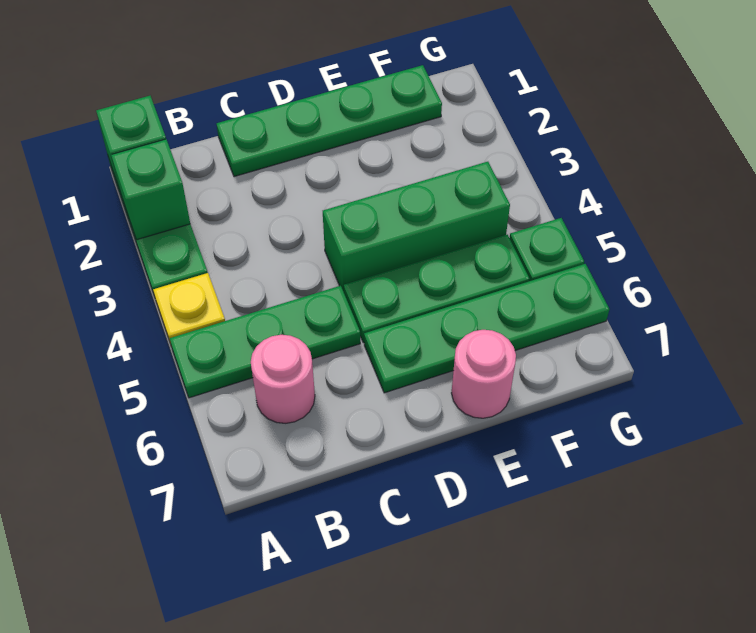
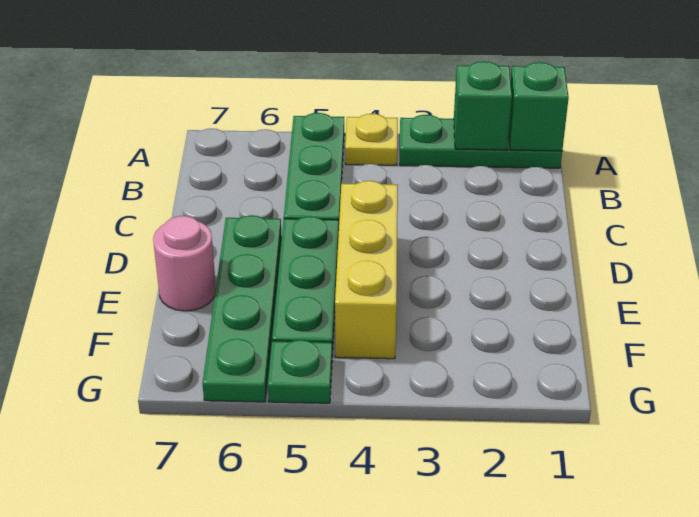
pink 1x1 round brick [251,335,315,423] -> none
green 1x4 plate [217,65,442,177] -> none
green 1x3 brick [323,162,510,292] -> yellow 1x3 brick [335,181,398,359]

